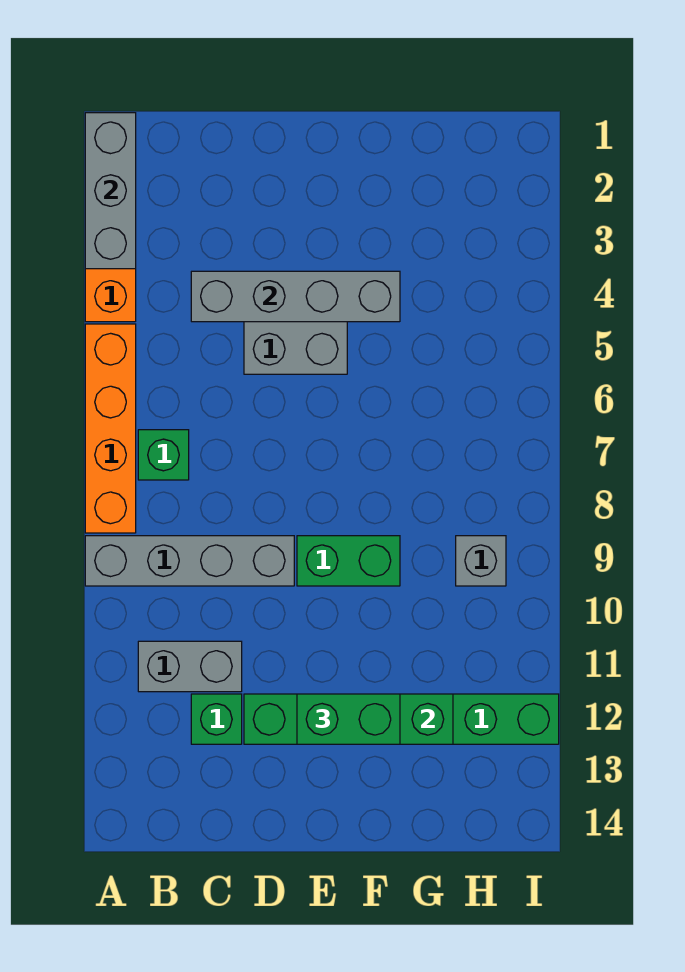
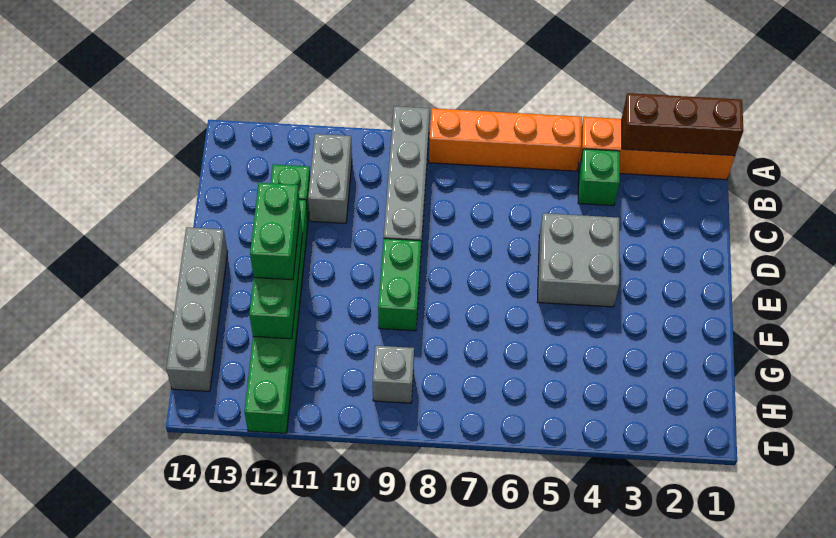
grey 1x3 brick [85,113,136,269] -> brown 1x3 brick [622,93,743,156]
green 1x1 brick [138,430,189,480] -> green 1x1 brick moved to [578,149,620,206]
grey 1x4 brick [191,271,400,322] -> grey 1x4 brick moved to [166,227,228,391]

